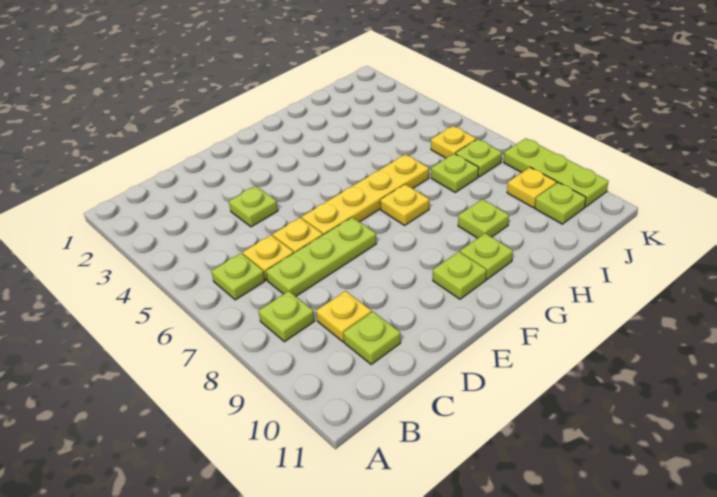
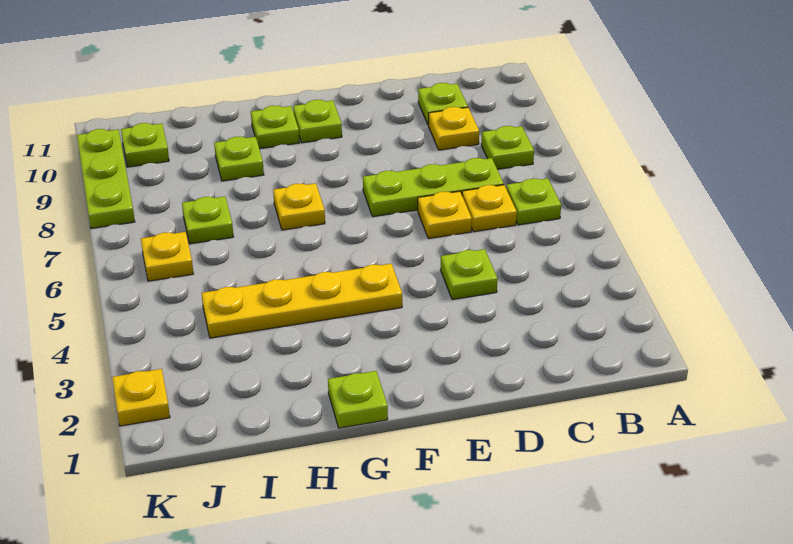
yellow 1x4 plate [302,154,429,235] -> yellow 1x4 plate moved to [202,264,402,338]
lime 1x1 plate [455,139,502,177] -> lime 1x1 plate moved to [328,371,388,428]
yellow 1x1 plate [507,167,557,208] -> yellow 1x1 plate moved to [112,369,170,426]

